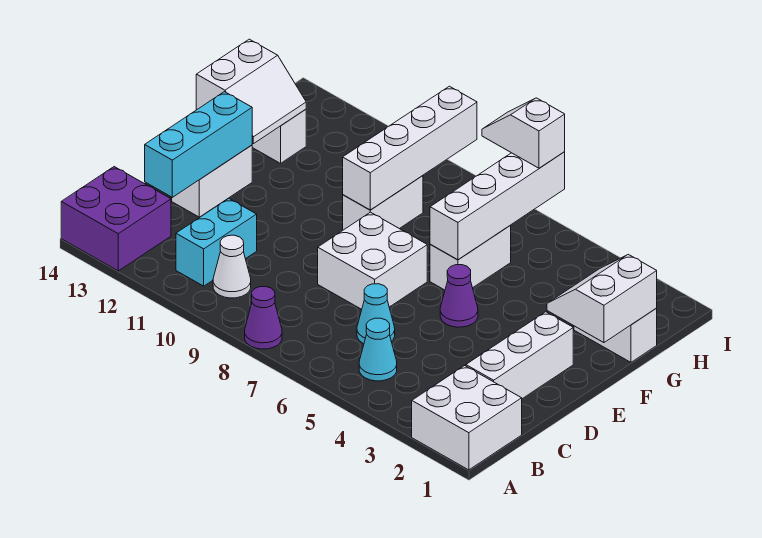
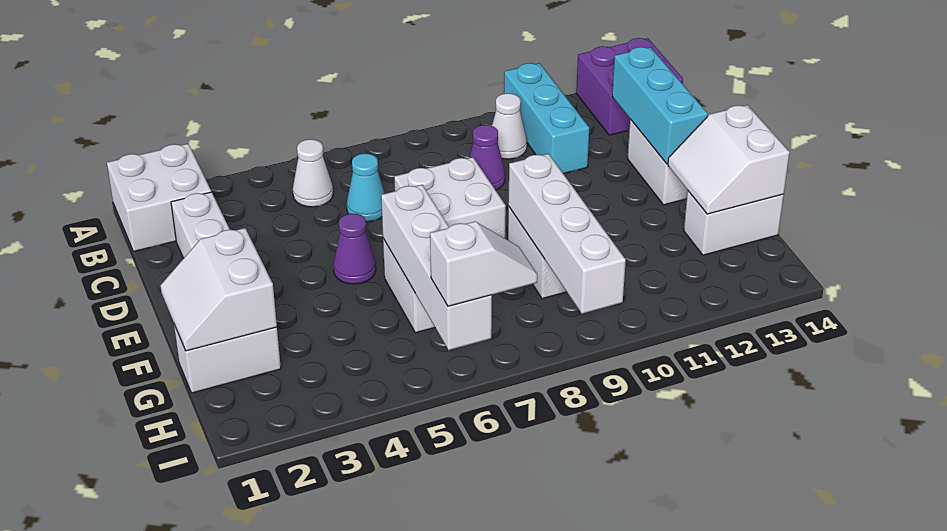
purple 1x1 cone [245,286,282,349] -> purple 1x1 cone moved to [469,125,505,190]
cyan 1x1 cone [359,318,397,381] -> white 1x1 cone [293,139,333,207]
cyan 1x2 brick [176,198,257,286] -> cyan 1x3 brick [504,63,589,174]
white 2x2 slope [547,254,657,343] -> white 2x2 slope turned to [160,228,277,351]

